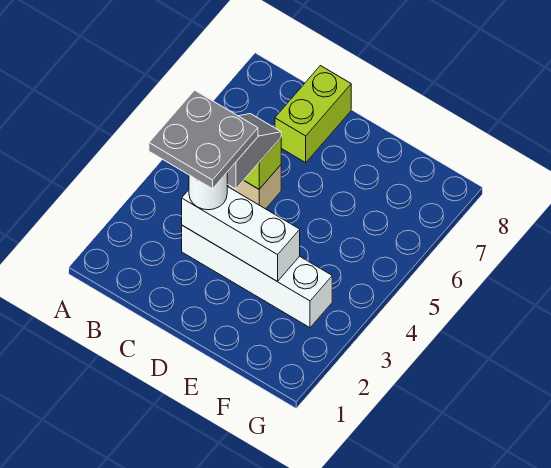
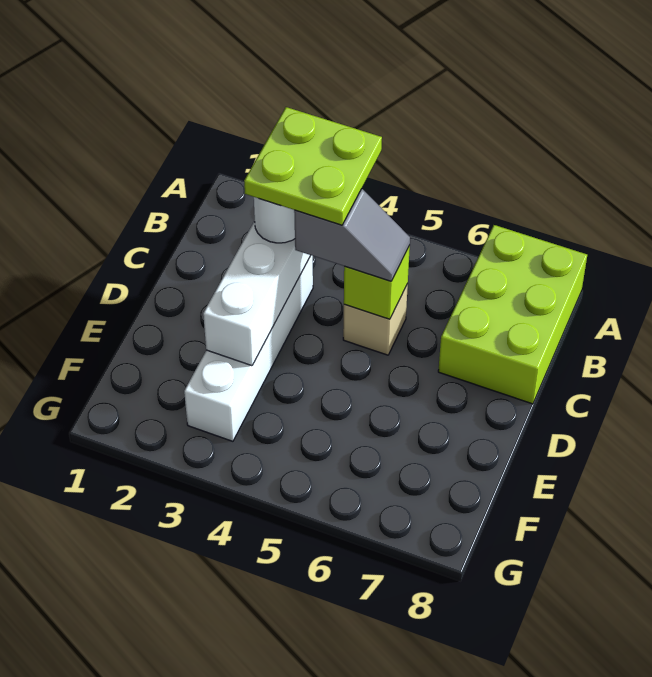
grey 2x2 plate [149,90,258,189] -> lime 2x2 plate [244,107,382,225]
lime 1x2 brick [275,66,351,163] -> lime 2x3 brick [438,225,587,404]

